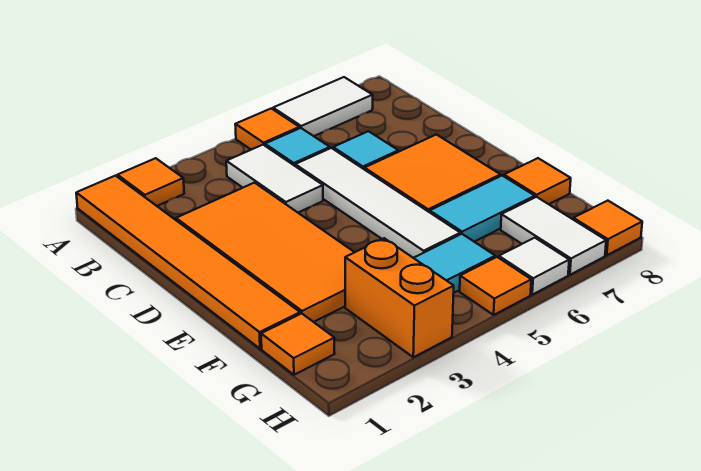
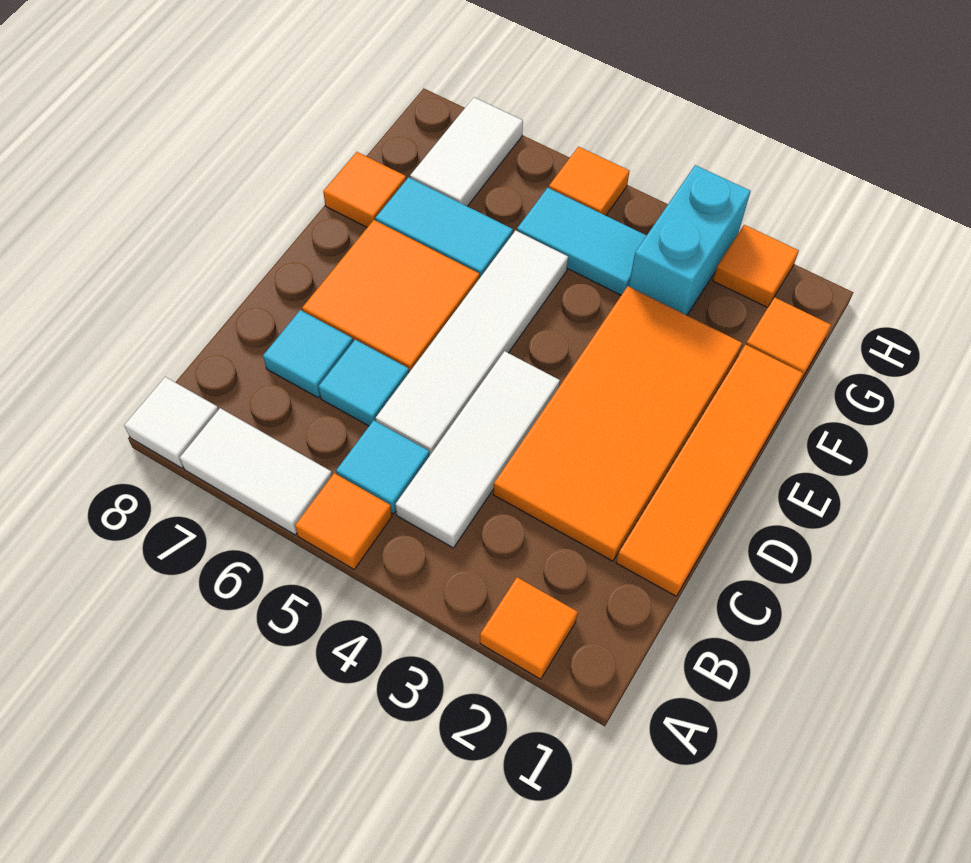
orange 1x6 tile [76,176,300,349] -> orange 1x4 tile [616,345,803,596]
white 1x2 tile [226,145,323,212] -> white 1x3 tile [395,351,560,548]
none -> cyan 1x1 tile [263,310,353,398]
orange 1x2 brick [345,238,454,357] -> cyan 1x2 brick [629,165,751,315]
white 1x1 tile [499,238,569,295] -> white 1x1 tile moved to [124,377,218,468]
orange 1x1 tile [573,201,642,255] -> orange 1x1 tile moved to [713,225,799,308]

